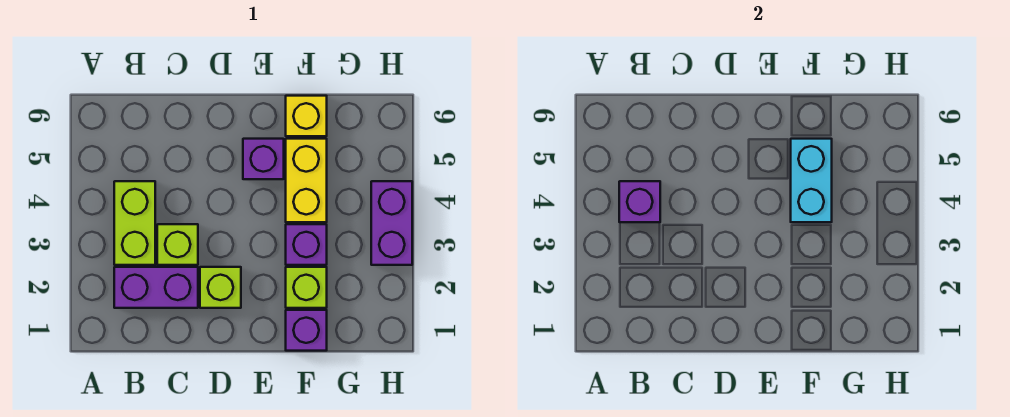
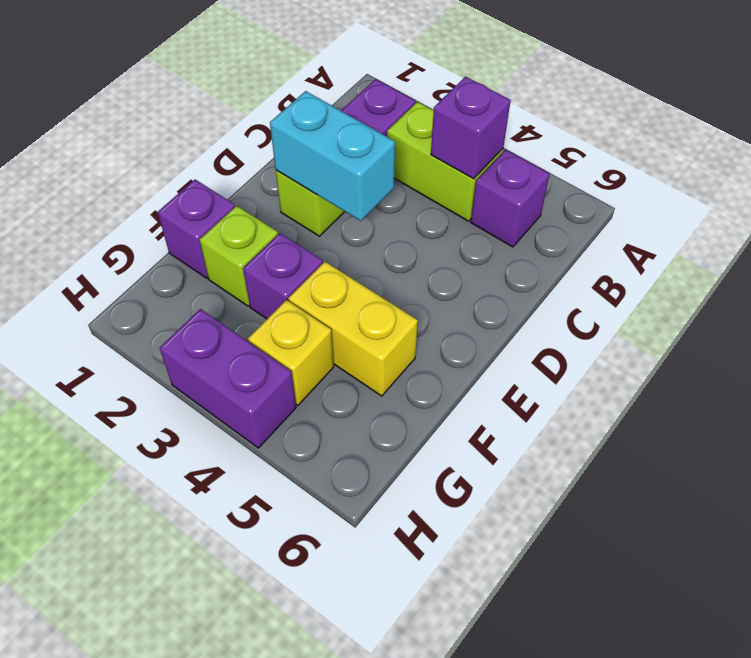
lime 1x1 brick [157,224,198,265] -> none
purple 1x1 brick [243,139,284,179] -> purple 1x1 brick moved to [471,150,550,247]
cyan 1x2 brick [791,139,832,222] -> cyan 1x2 brick moved to [270,91,395,221]
yellow 1x1 brick [286,96,327,136] -> yellow 1x1 brick moved to [248,300,334,405]

